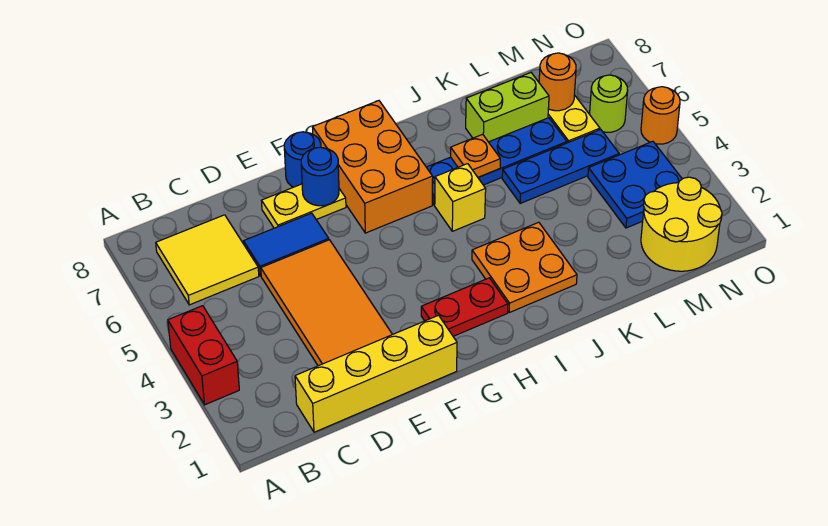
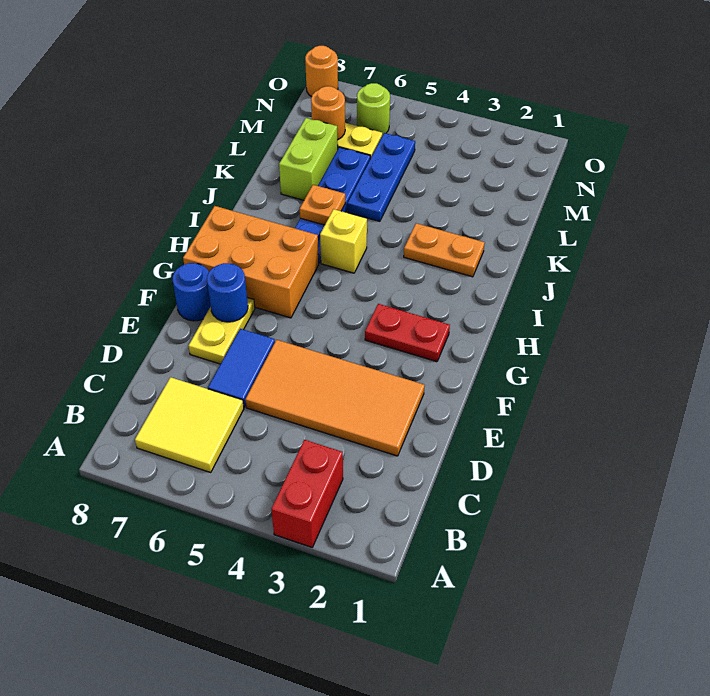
red 1x2 brick [168,306,239,405] -> red 1x2 brick turned to [271,440,343,547]
yellow 1x4 brick [295,315,457,432] -> none
red 1x2 plate [421,278,508,336] -> red 1x2 plate turned to [365,304,450,362]
orange 2x2 plate [472,222,577,313] -> orange 1x2 plate [404,223,485,277]
yellow 2x2 round brick [641,177,722,271] -> none
blue 2x2 plate [588,141,682,228] -> none
orange 1x1 round brick [641,87,680,144] -> orange 1x1 round brick moved to [305,46,338,97]

